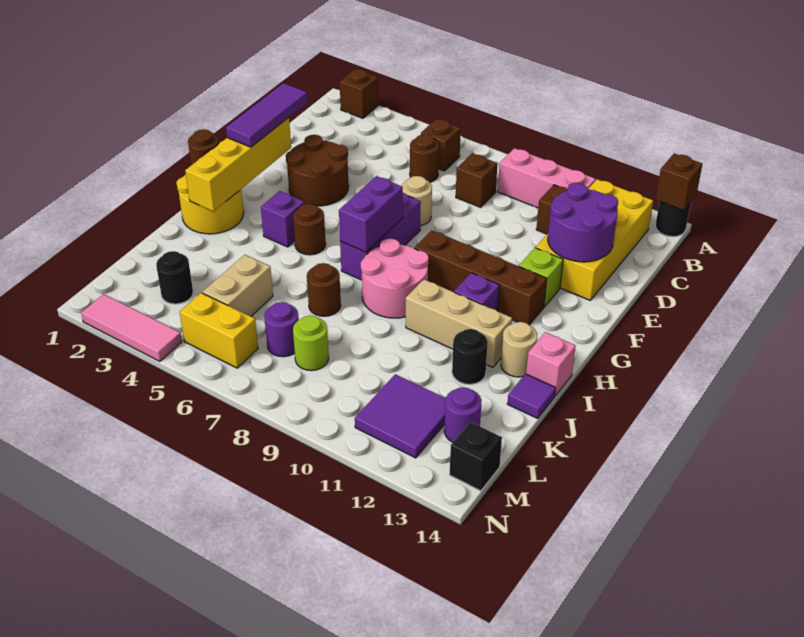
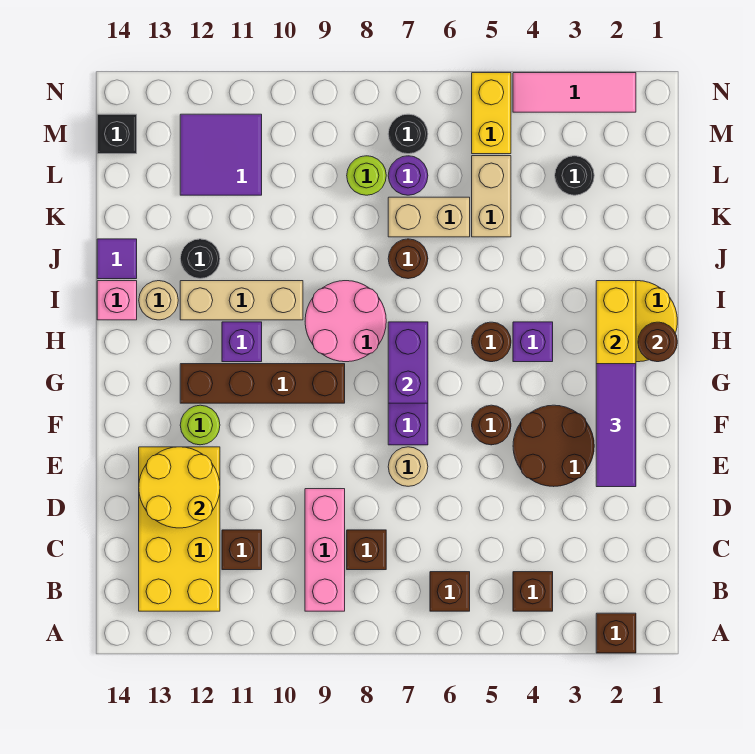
black 1x1 round brick [656,202,691,237] -> black 1x1 round brick moved to [388,114,428,154]
brown 1x1 brick [656,153,702,210] -> brown 1x1 brick moved to [513,572,553,611]
pink 1x3 brick [498,148,596,208] -> pink 1x3 brick turned to [305,489,345,611]
brown 1x1 round brick [410,134,439,182] -> brown 1x1 round brick moved to [472,405,511,445]
purple 2x2 round brick [548,183,618,262] -> yellow 2x2 round brick [139,447,220,528]
lime 1x1 brick [519,248,563,307] -> lime 1x1 round brick [180,405,220,445]
none -> tan 1x2 brick [388,197,470,237]
purple 1x1 round brick [444,387,482,442] -> none
yellow 1x2 brick [180,293,258,368] -> yellow 1x2 brick turned to [472,73,511,154]

